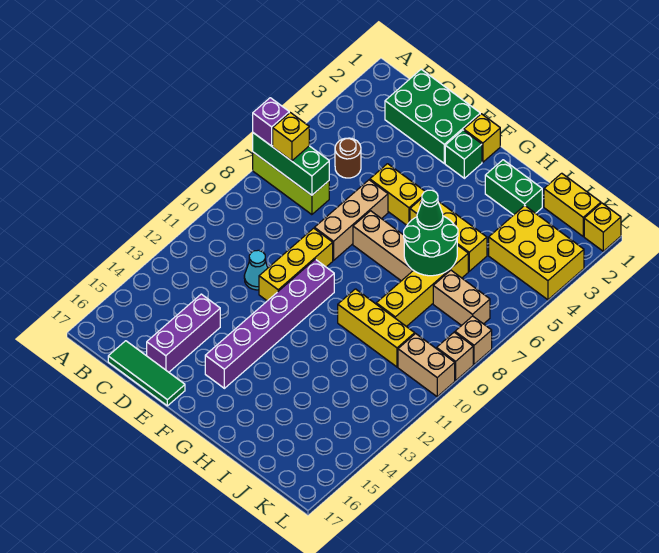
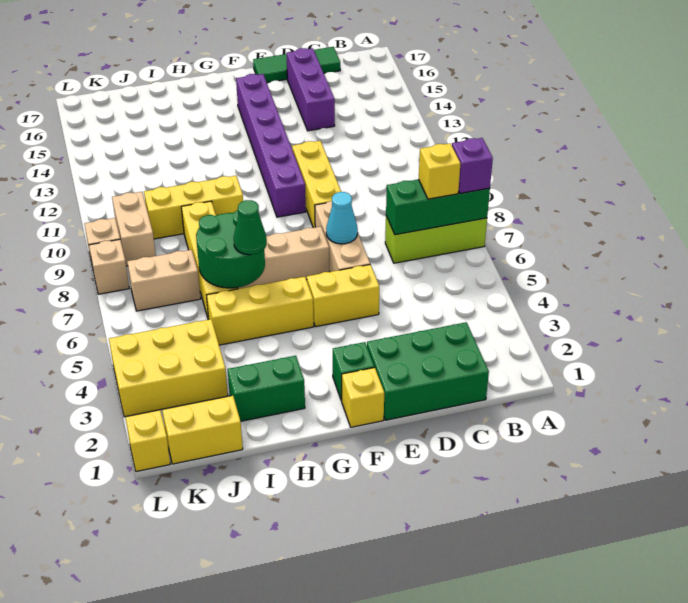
brown 1x1 round brick [335,138,361,178] -> none
cyan 1x1 cone [244,250,268,290] -> cyan 1x1 cone moved to [326,192,358,244]
tan 1x2 brick [398,334,455,397] -> tan 1x2 brick turned to [112,192,156,266]

